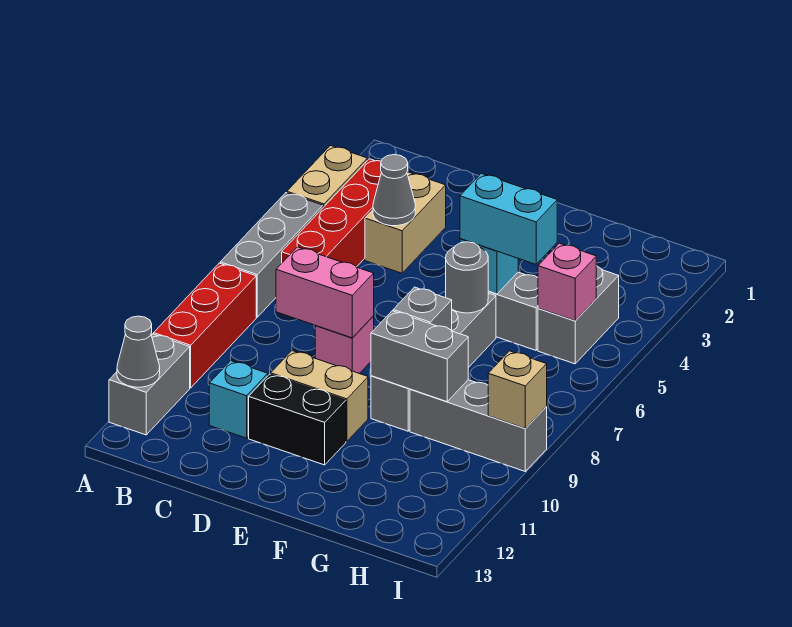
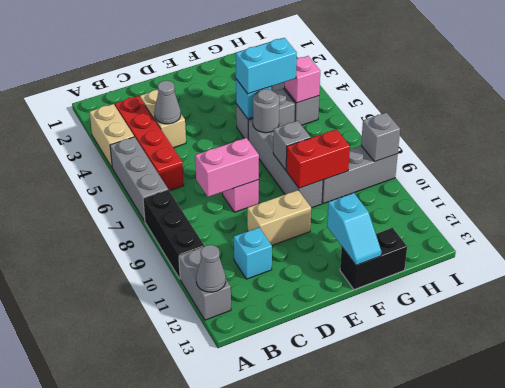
red 1x3 brick [154,263,256,388] -> black 1x3 brick [143,190,204,279]
black 1x2 brick [249,374,346,465] -> black 1x2 brick moved to [340,228,407,290]
grey 1x2 brick [371,311,468,402] -> red 1x2 brick [286,129,350,188]
none -> cyan 1x2 slope [327,193,381,265]
tan 1x1 brick [488,351,547,429] -> grey 1x1 brick [361,113,400,162]

